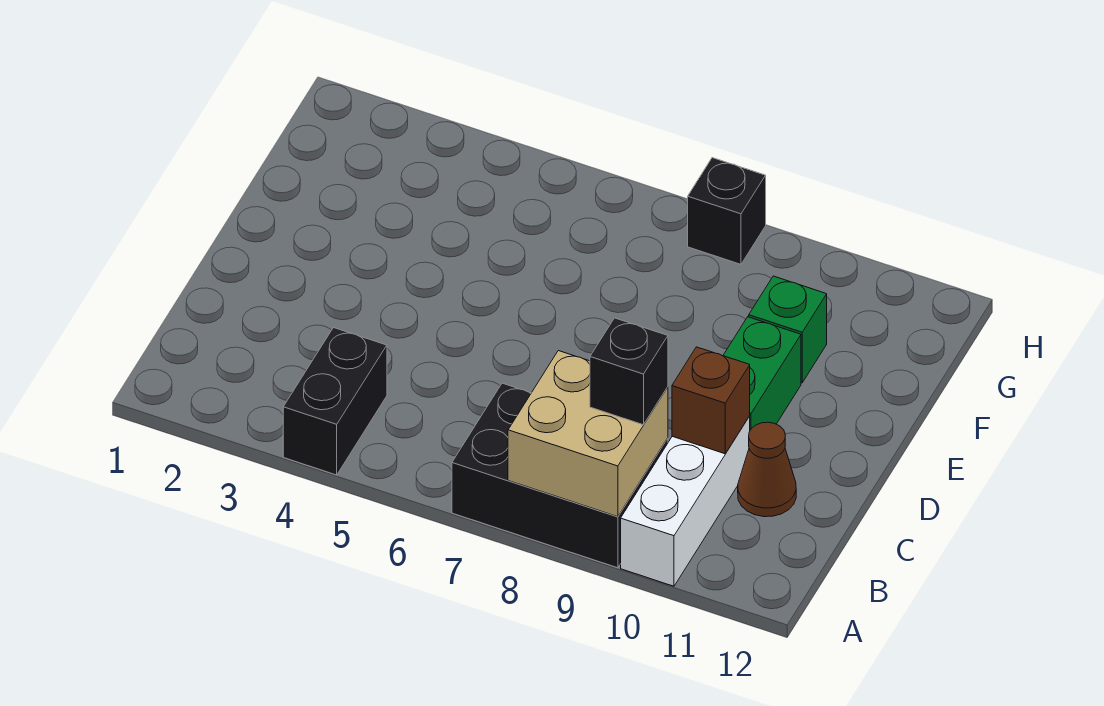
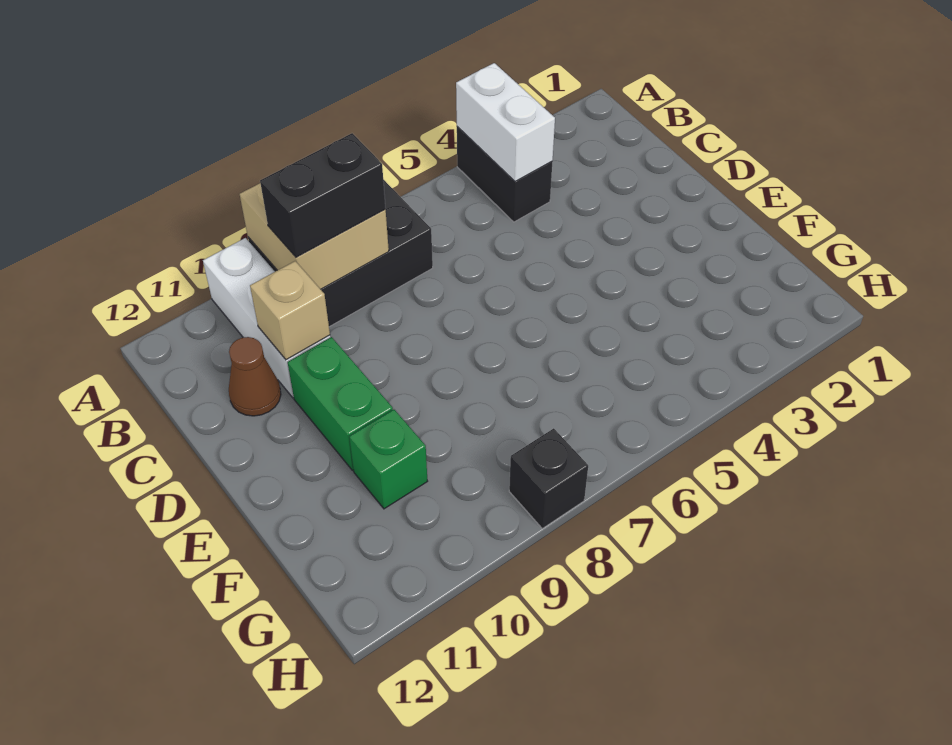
none -> white 1x2 brick [456,63,555,182]
black 1x1 brick [590,318,668,425] -> black 1x2 brick [260,133,386,257]
brown 1x1 brick [672,347,750,454] -> tan 1x1 brick [250,261,330,360]

